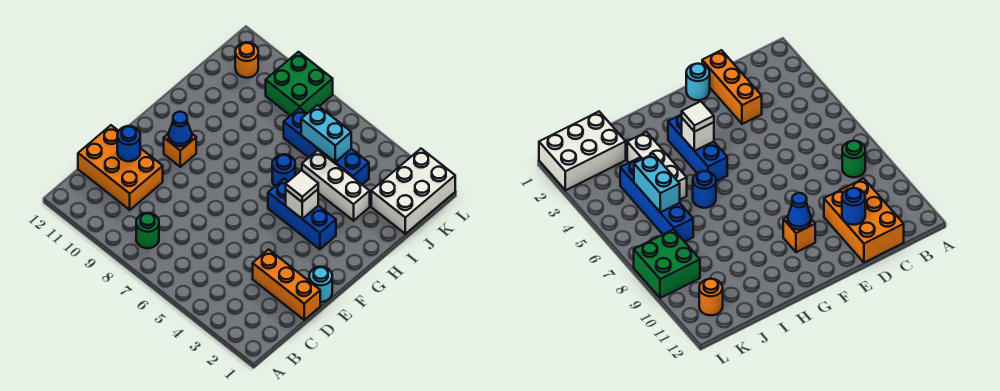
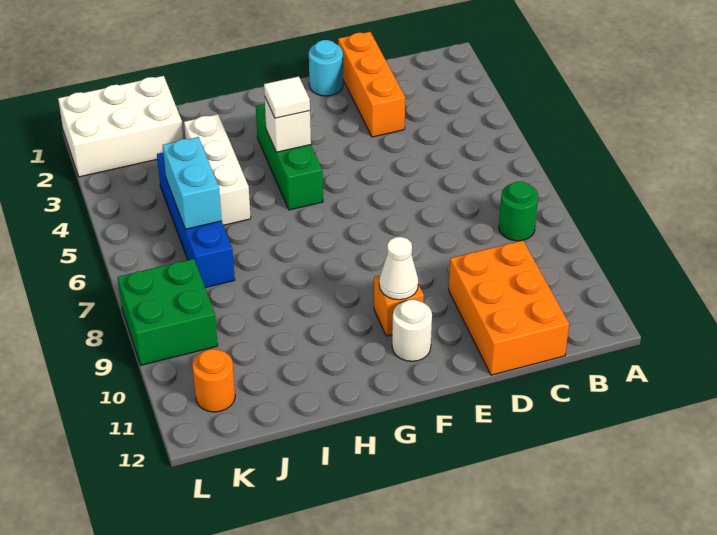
blue 1x1 round brick [117,126,140,161] -> none
blue 1x1 cone [169,112,192,146] -> white 1x1 cone [379,237,418,300]
none -> white 1x1 round brick [392,300,432,361]
blue 1x3 brick [268,179,336,249] -> green 1x3 brick [256,104,323,210]
blue 1x1 round brick [272,154,295,186] -> none

